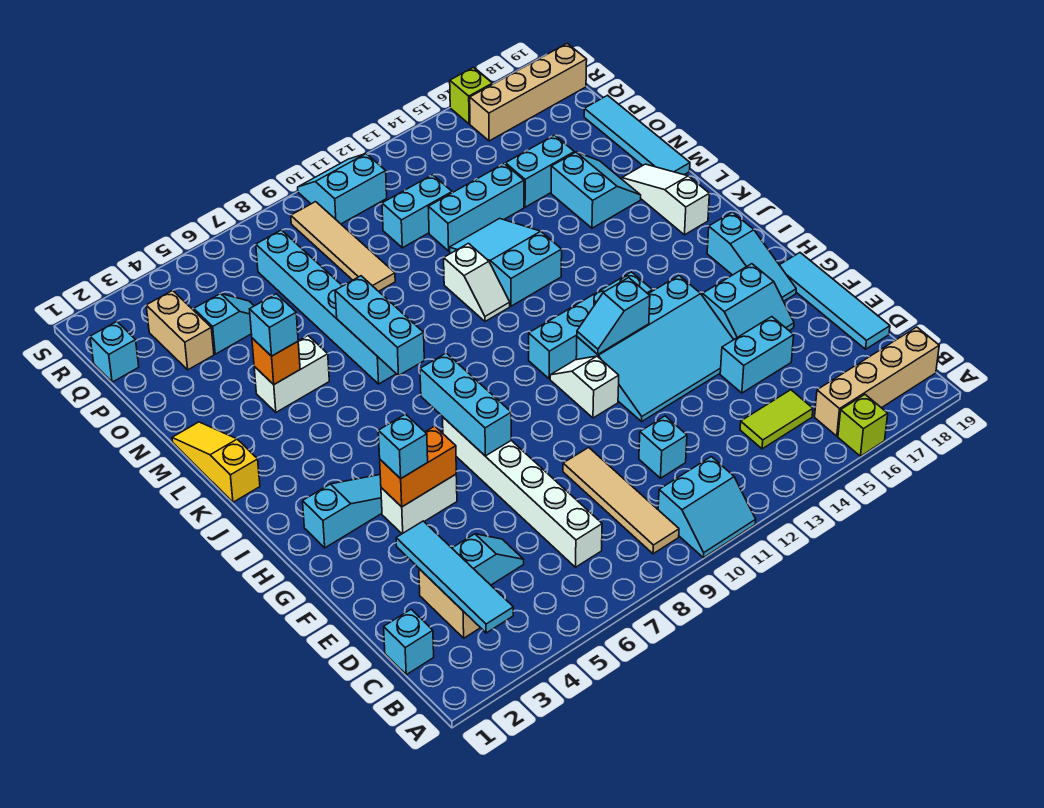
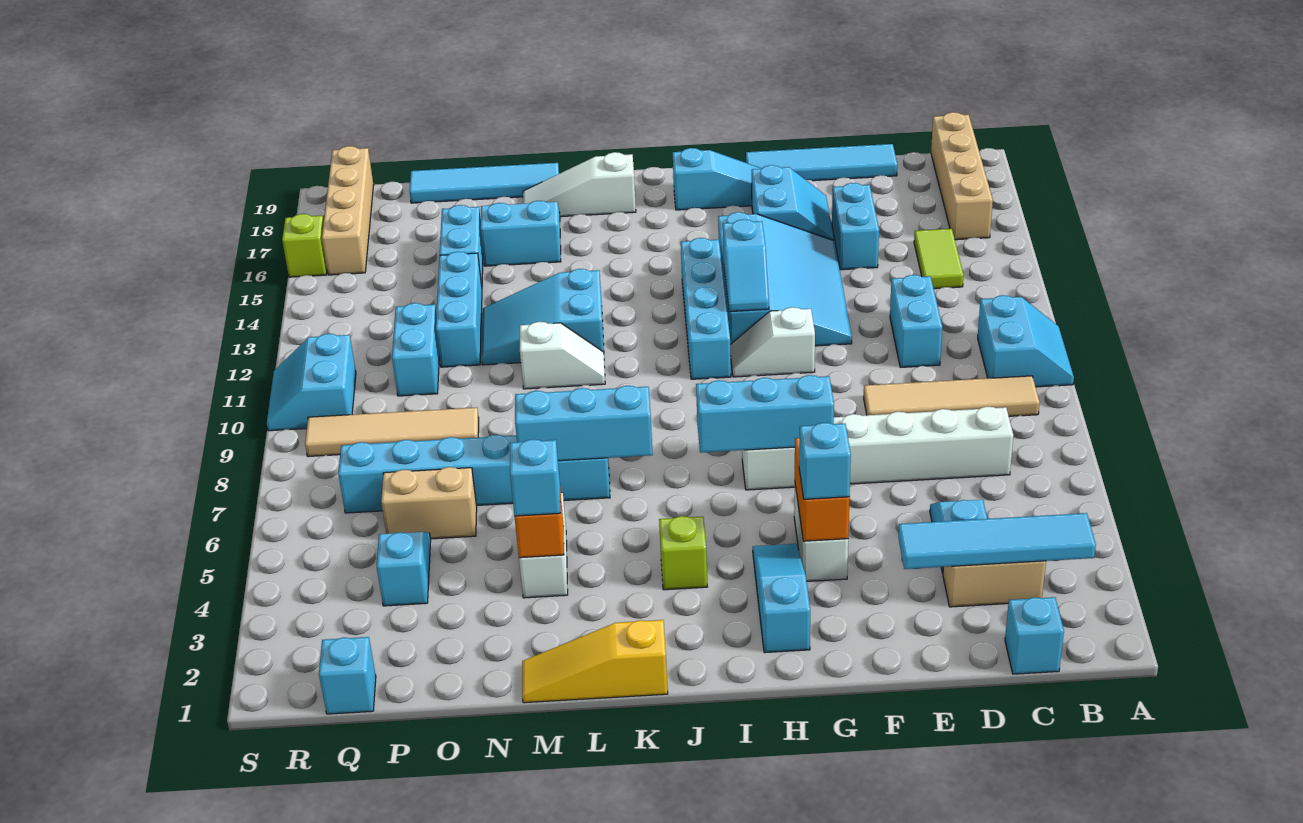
lime 1x1 brick [838,395,888,456] -> lime 1x1 brick moved to [659,516,707,590]
cyan 1x1 brick [639,416,687,478] -> cyan 1x2 brick [890,275,942,367]
tan 1x2 brick [146,291,214,370] -> tan 1x2 brick moved to [381,467,477,539]

